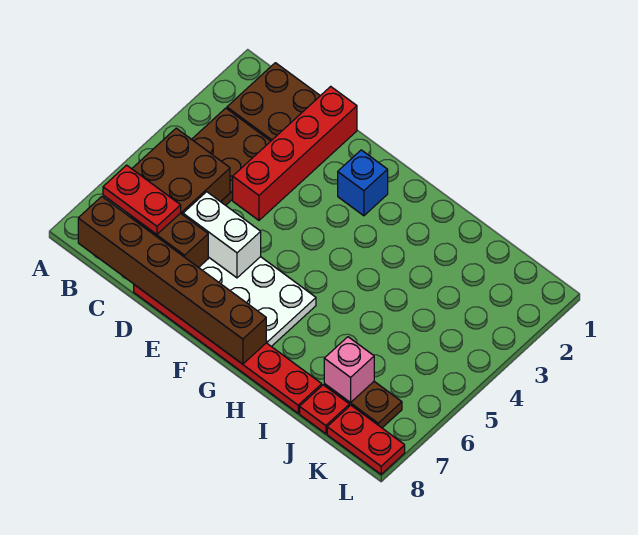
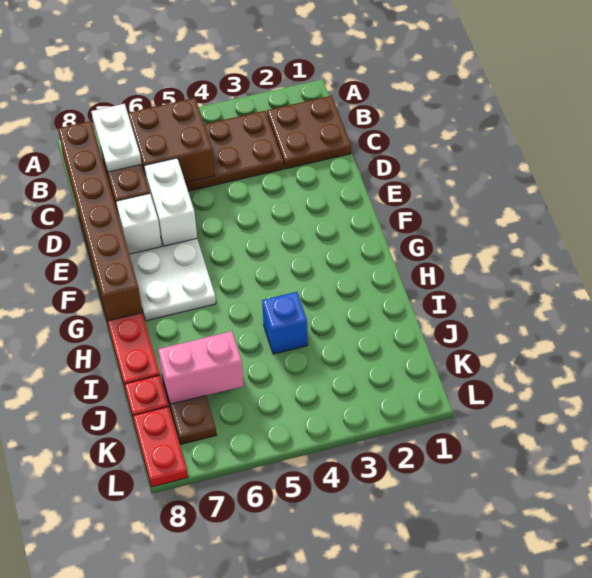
red 1x2 plate [103,165,181,234] -> white 1x2 plate [91,104,142,172]
red 1x4 brick [233,86,357,220] -> none
none -> white 1x1 brick [116,194,162,254]
blue 1x1 brick [338,150,388,216] -> blue 1x1 brick moved to [262,292,308,354]
pink 1x1 brick [324,337,374,403] -> pink 1x2 brick [158,331,244,404]

